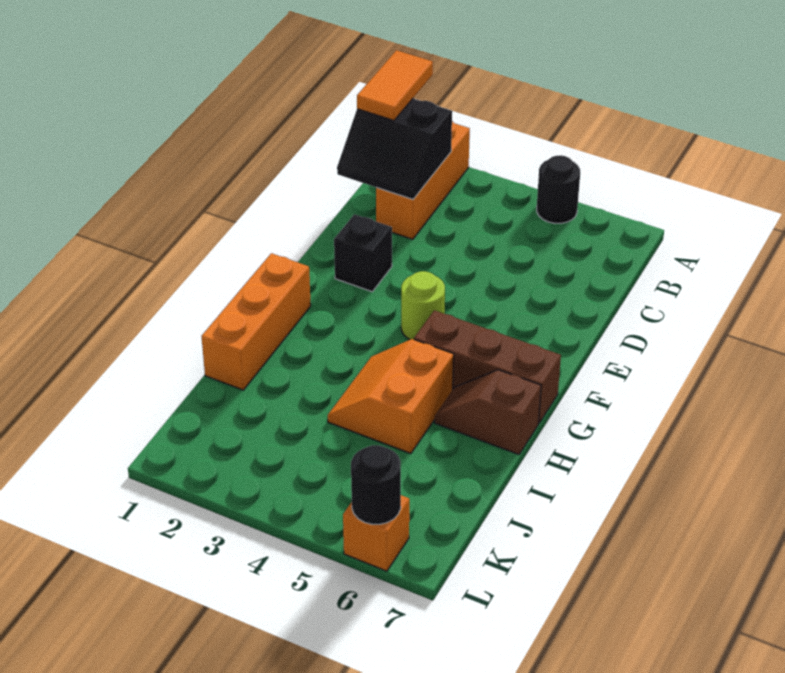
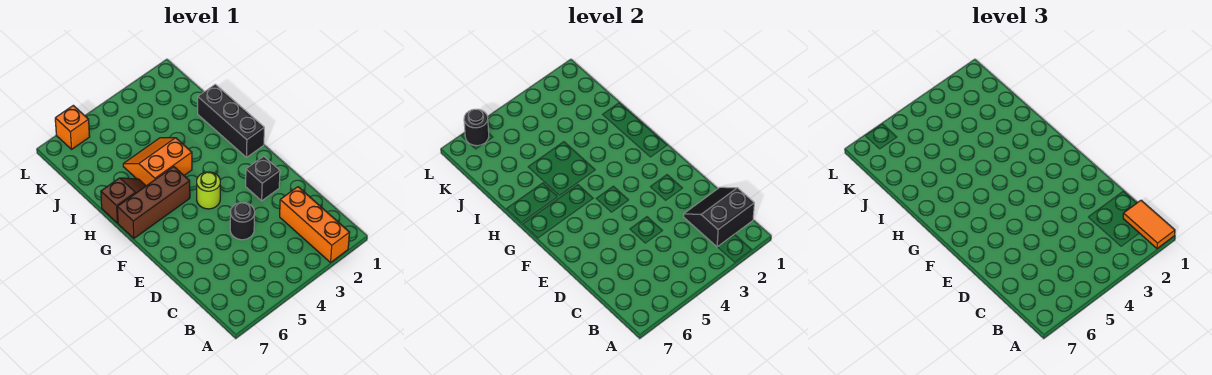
black 1x1 round brick [537,155,580,223] -> black 1x1 round brick moved to [230,203,255,240]
orange 1x3 brick [201,253,311,390] -> black 1x3 brick [198,84,264,157]
orange 2x2 slope [328,339,454,454] -> orange 2x2 slope turned to [123,138,192,186]

